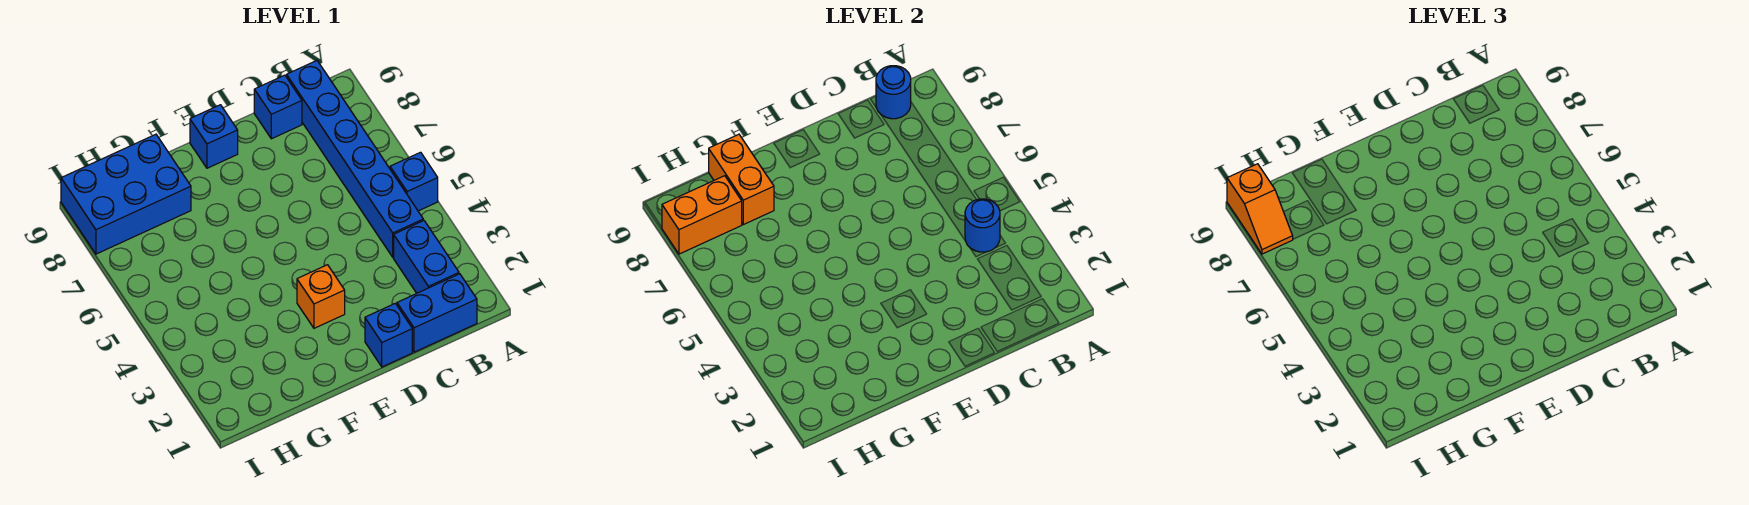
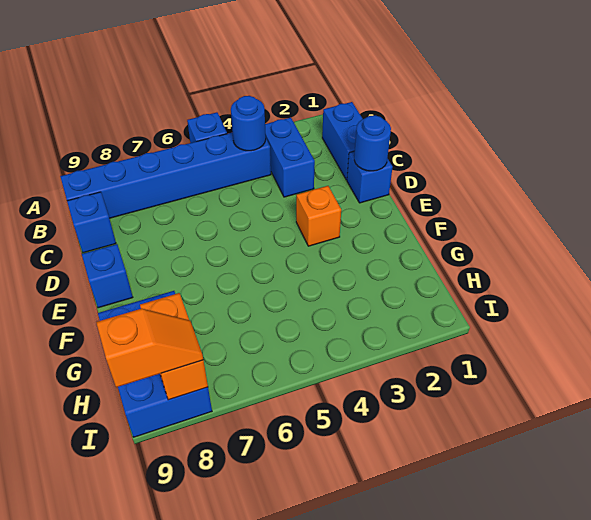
blue 1x2 brick [394,220,459,293] -> blue 1x2 brick turned to [265,118,315,197]
blue 1x1 round brick [876,66,911,119] -> blue 1x1 round brick moved to [354,115,391,171]
orange 1x2 brick [709,134,774,225] -> none

